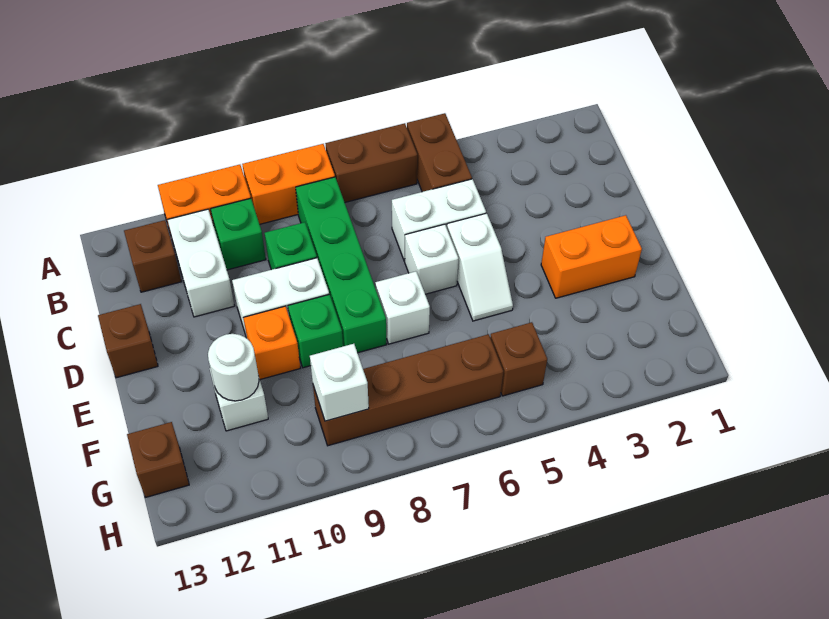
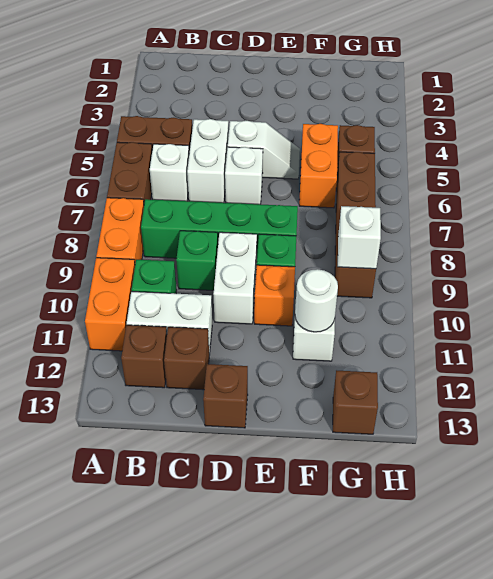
none -> brown 1x1 brick [164,327,209,390]
orange 1x2 brick [541,215,642,298] -> orange 1x2 brick moved to [299,124,338,208]
white 1x1 brick [375,271,430,344] -> white 1x1 brick moved to [150,144,189,201]

